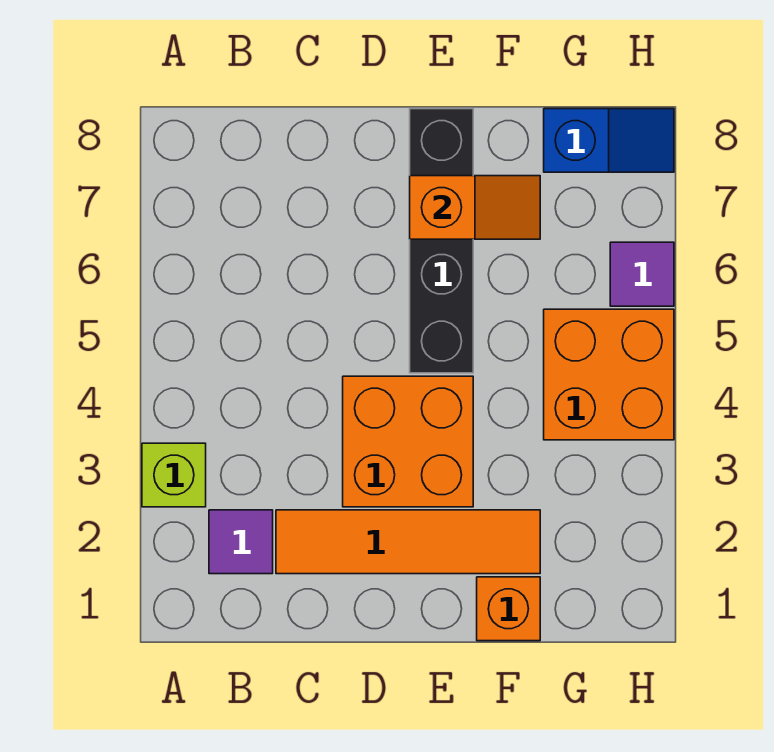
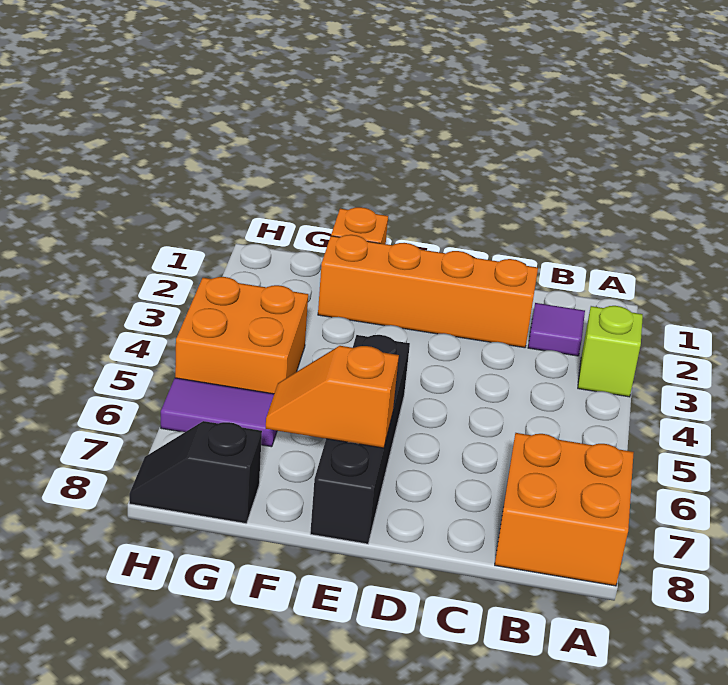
orange 1x4 tile [276,510,540,574] -> orange 1x4 brick [318,235,538,348]
orange 2x2 brick [343,376,473,507] -> orange 2x2 brick moved to [495,433,634,586]
blue 1x2 slope [544,109,674,172] -> black 1x2 slope [129,421,262,524]
purple 1x1 tile [610,242,674,306] -> purple 1x2 tile [161,378,277,447]

